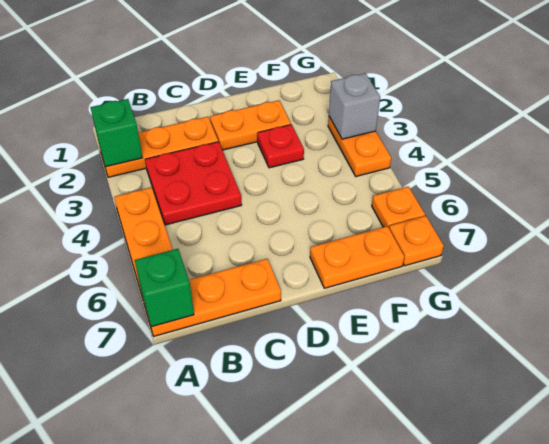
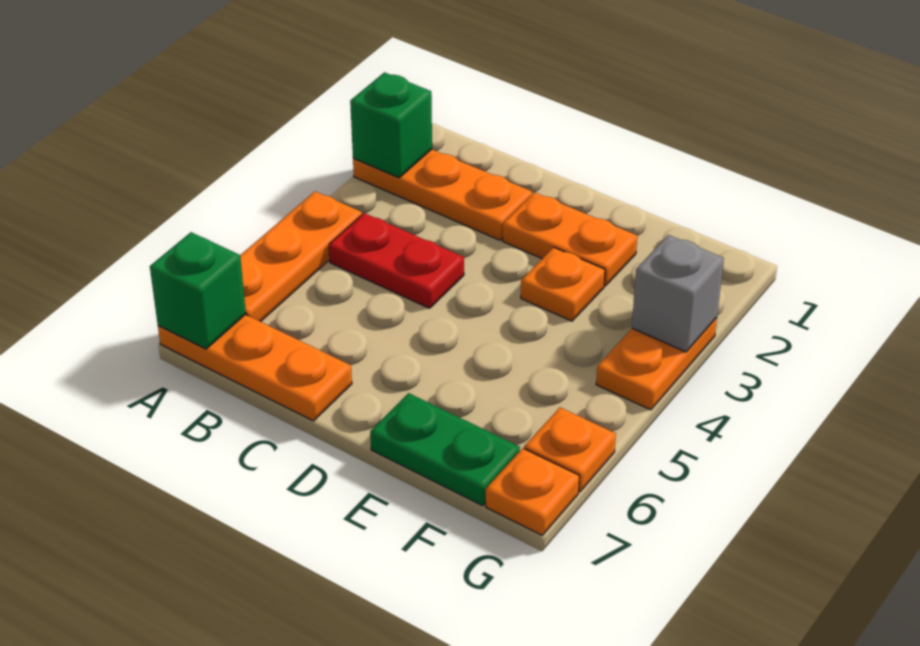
red 2x2 plate [145,142,242,225] -> red 1x2 plate [329,213,464,308]
red 1x1 plate [257,125,304,168] -> orange 1x1 plate [521,247,605,321]
orange 1x2 plate [310,226,404,288] -> green 1x2 plate [370,393,520,506]

